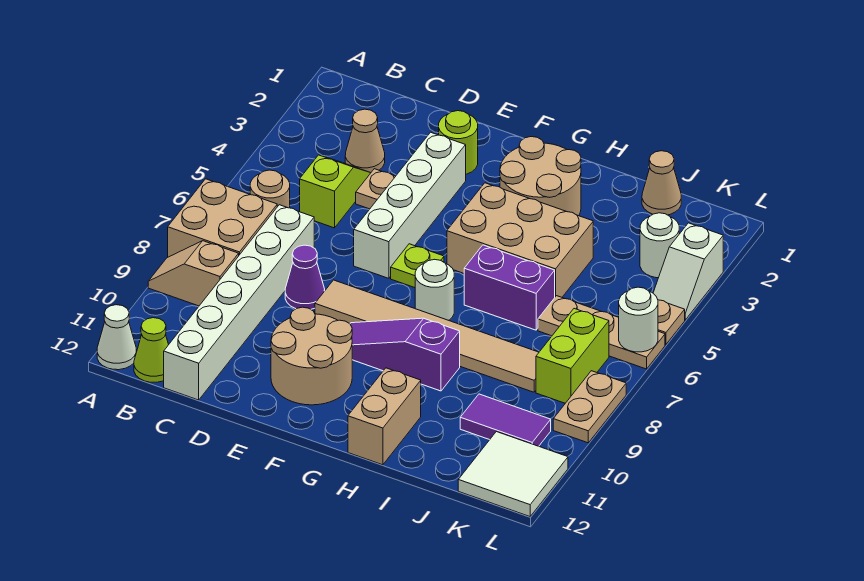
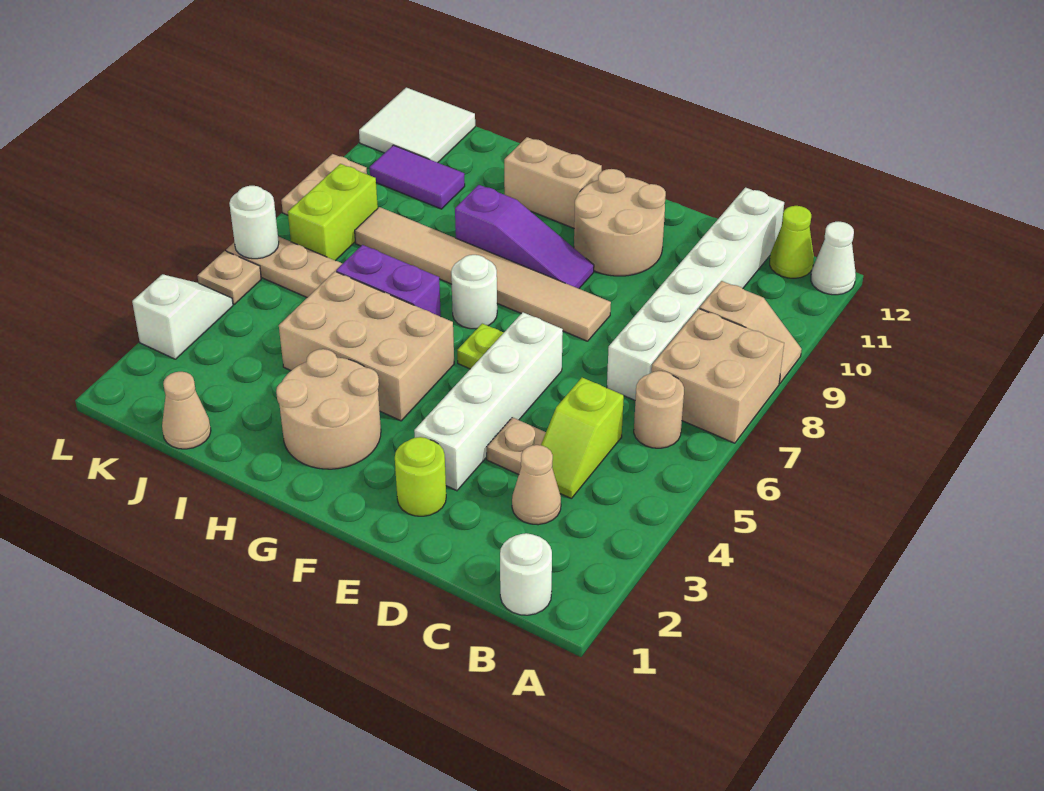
purple 1x1 cone [285,245,325,309] -> none
tan 1x2 brick [348,368,421,465] -> tan 1x2 brick turned to [504,137,602,228]
white 1x1 round brick [640,213,679,278] -> white 1x1 round brick moved to [500,533,552,615]

